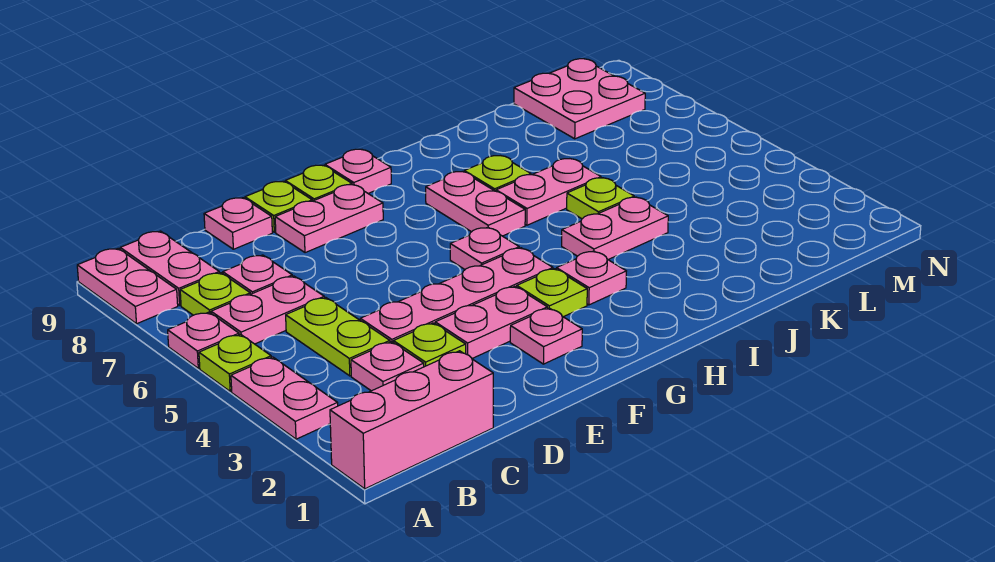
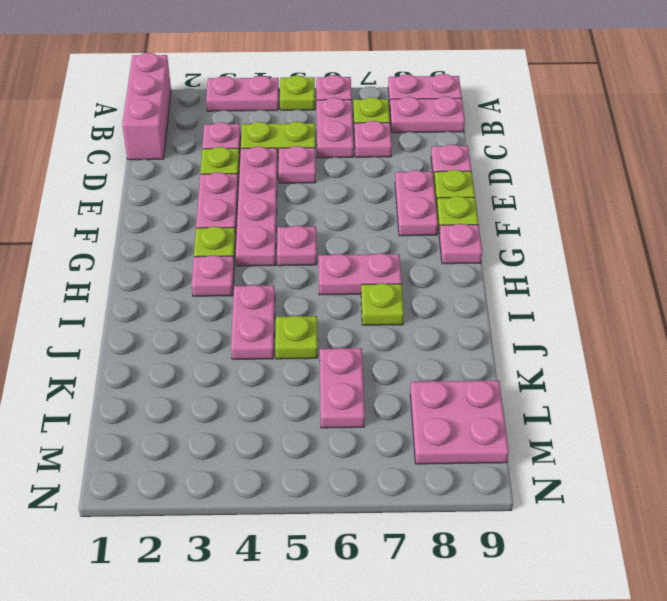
pink 1x1 plate [510,308,582,364] -> pink 1x1 plate moved to [279,146,316,183]
pink 1x2 plate [496,159,601,225] -> pink 1x2 plate moved to [320,348,365,428]

